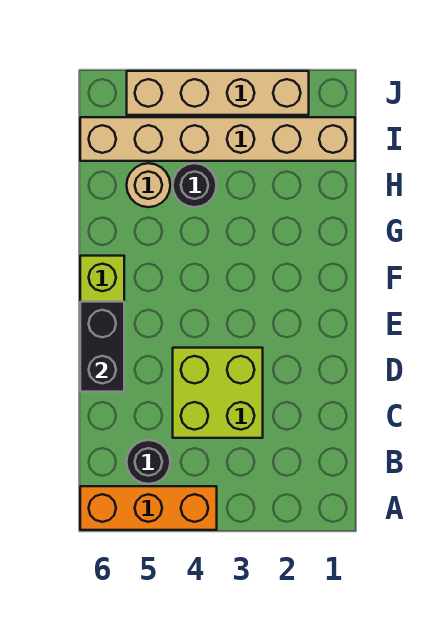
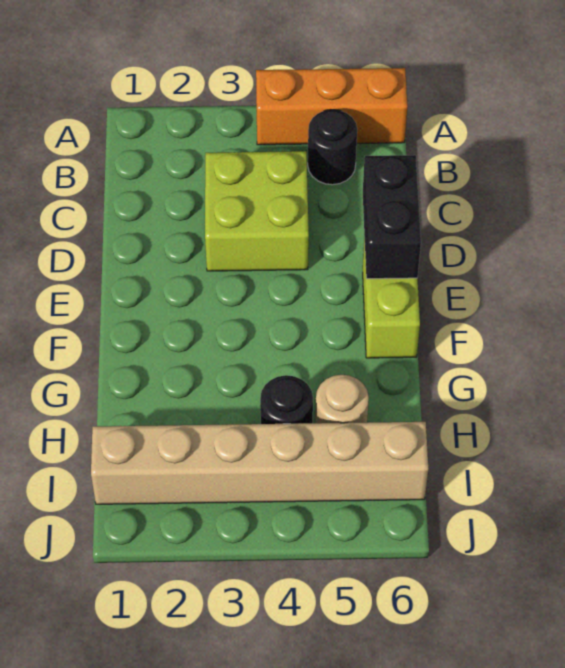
tan 1x4 brick [127,71,309,115] -> none

